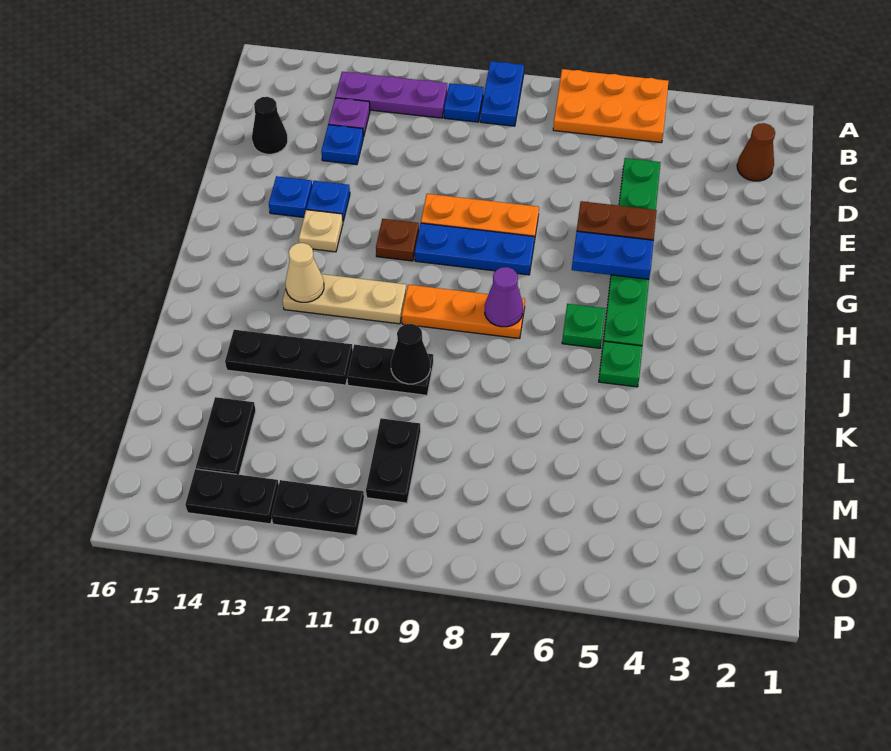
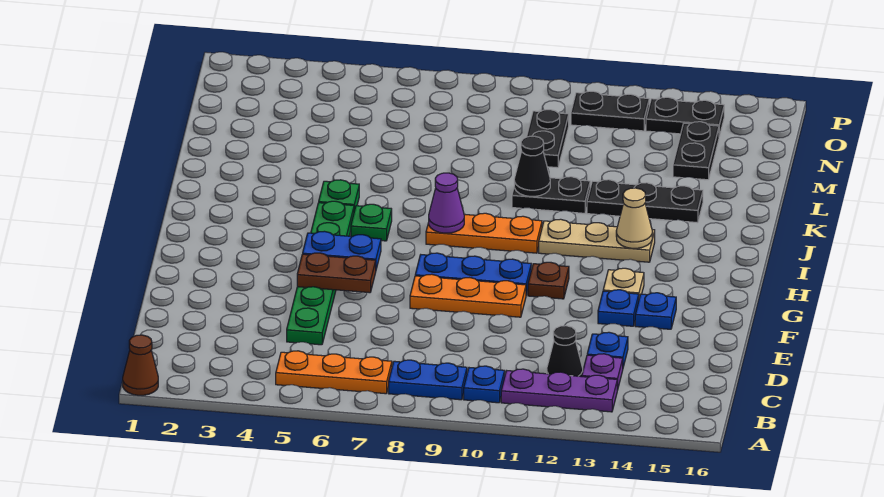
orange 2x3 plate [553,69,669,143] -> orange 1x3 plate [276,351,392,394]
blue 1x2 plate [480,61,524,126] -> blue 1x2 plate turned to [389,360,467,400]
brown 1x1 cone [737,123,775,181] -> brown 1x1 cone moved to [123,335,158,395]
black 1x1 cone [252,97,288,154] -> black 1x1 cone moved to [547,326,583,377]

